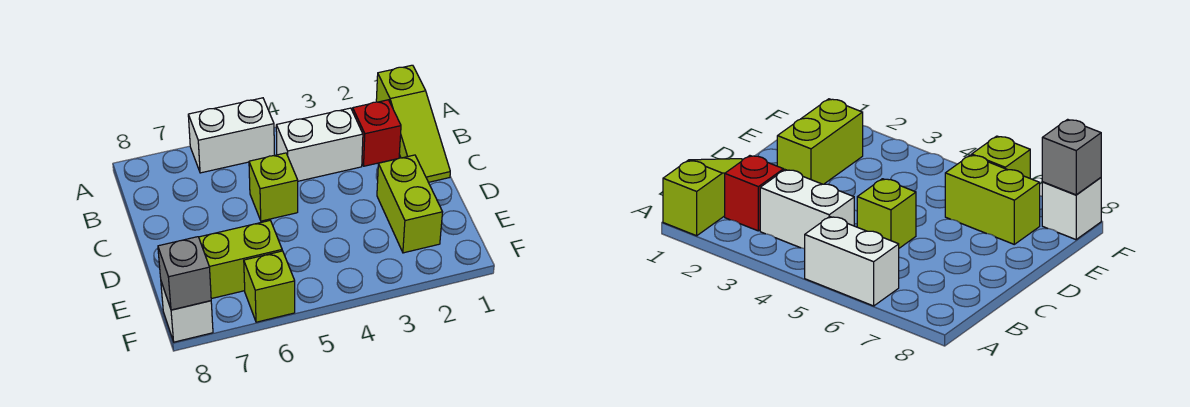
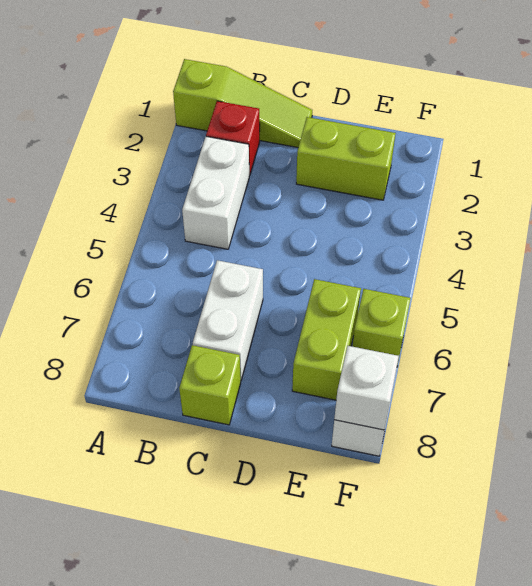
white 1x2 brick [188,98,274,173] -> white 1x2 brick moved to [193,260,263,380]
lime 1x1 brick [249,153,298,221] -> lime 1x1 brick moved to [179,345,241,425]
grey 1x1 brick [158,237,211,310] -> white 1x1 brick [334,346,399,430]

